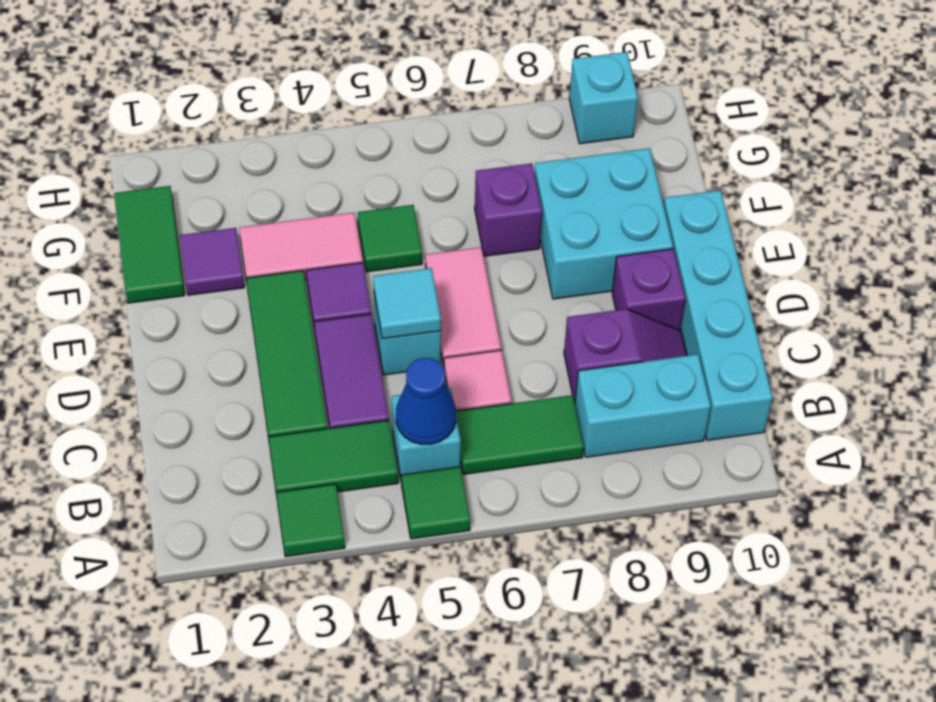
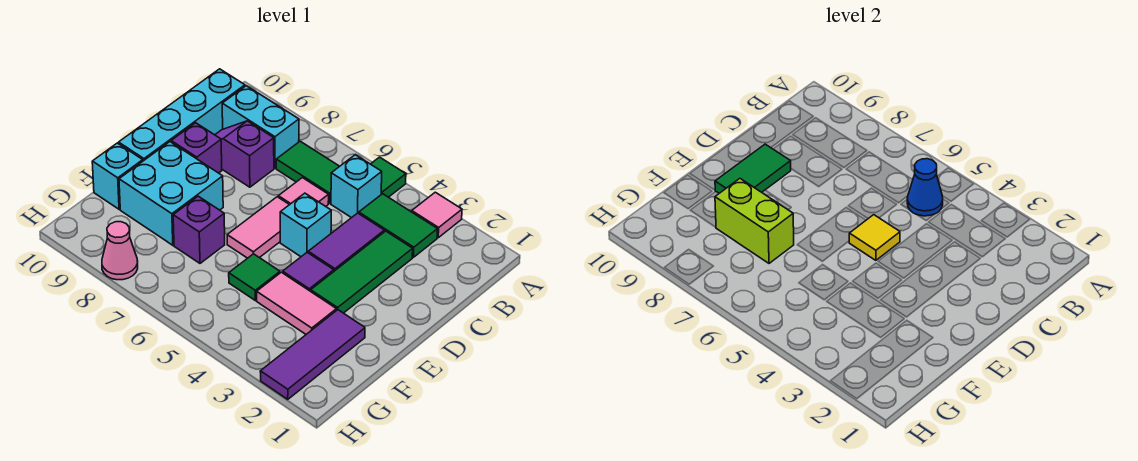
green 1x1 tile [276,484,345,557] -> pink 1x1 tile [412,192,462,238]
cyan 1x1 tile [373,268,441,339] -> yellow 1x1 tile [849,215,900,260]
green 1x2 tile [114,186,185,303] -> green 1x2 tile moved to [715,144,791,193]
purple 1x1 tile [180,228,244,295] -> purple 1x3 tile [260,310,365,399]
none -> lime 1x2 brick [715,179,794,263]
none -> pink 1x1 cone [102,222,138,280]
cyan 1x1 brick [569,52,638,144] -> cyan 1x1 brick moved to [92,143,143,209]

